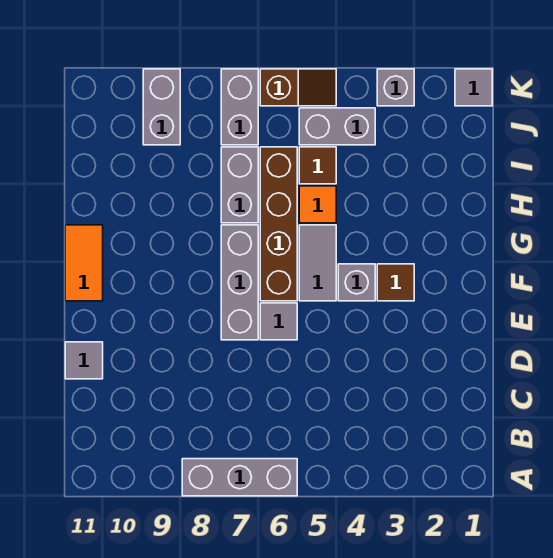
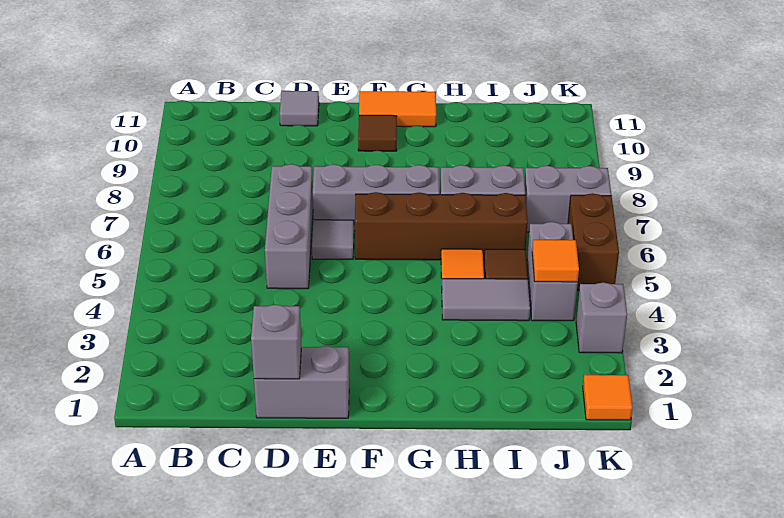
grey 1x3 brick [182,459,297,496] -> grey 1x3 brick moved to [265,164,313,289]
brown 1x1 tile [377,264,414,301] -> brown 1x1 tile moved to [358,115,397,151]
grey 1x1 brick [338,264,375,301] -> grey 1x1 brick moved to [251,305,301,379]
grey 1x2 tile [299,225,336,301] -> grey 1x2 tile moved to [442,279,530,321]
none -> orange 1x1 tile [532,240,579,282]
grey 1x2 brick [143,69,180,145] -> grey 1x2 brick moved to [254,346,349,418]
grey 1x1 tile [455,69,492,106] -> orange 1x1 tile [583,375,633,420]
brown 1x2 slope [260,69,336,106] -> brown 1x2 brick [568,193,619,290]

